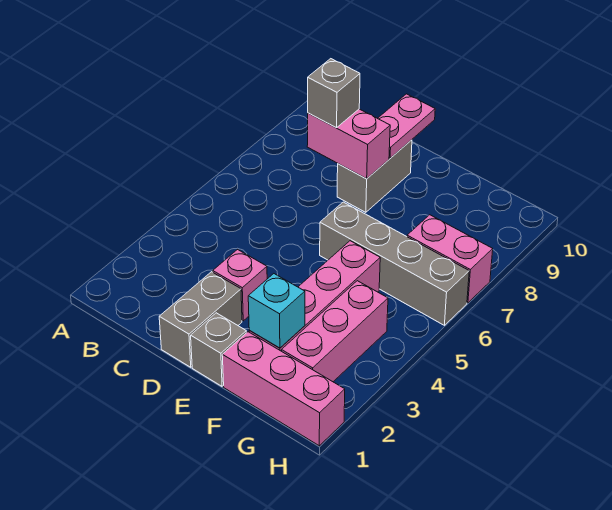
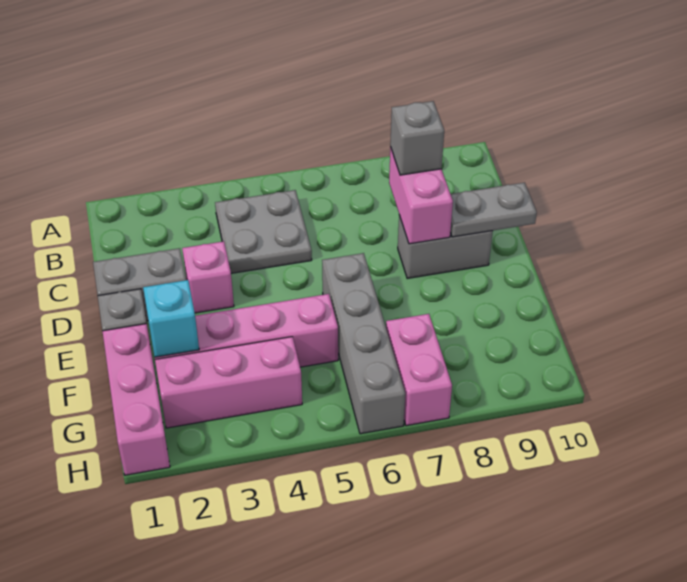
none -> grey 2x2 plate [215,190,312,273]
pink 1x2 plate [378,94,435,158] -> grey 1x2 plate [450,182,537,237]

